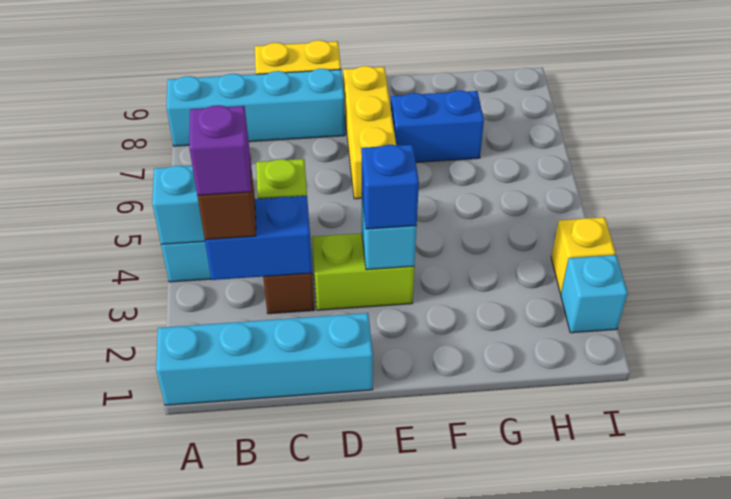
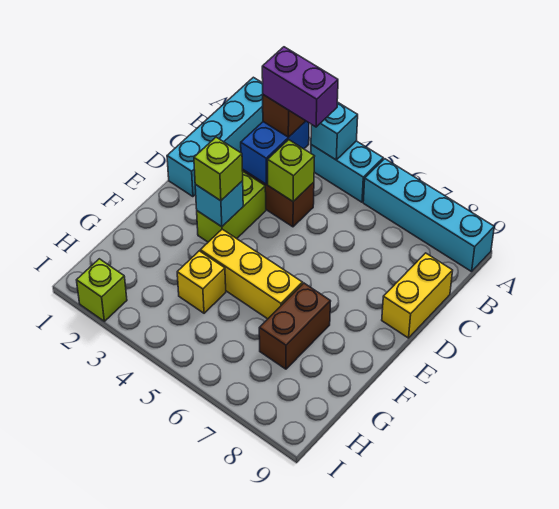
cyan 1x4 brick [166,69,345,146] -> cyan 1x4 brick turned to [363,159,494,272]
purple 1x1 brick [189,105,251,195] -> purple 1x2 brick [262,47,338,127]
blue 1x1 brick [361,145,419,229] -> lime 1x1 brick [194,137,243,201]
yellow 1x3 brick [343,66,396,199] -> yellow 1x3 brick moved to [200,229,303,319]
blue 1x2 brick [391,90,484,162] -> brown 1x2 brick [259,283,331,369]
cyan 1x1 brick [561,255,628,333] -> lime 1x1 brick [77,259,127,321]
yellow 1x1 brick [551,217,616,293] -> yellow 1x1 brick moved to [177,251,226,313]

